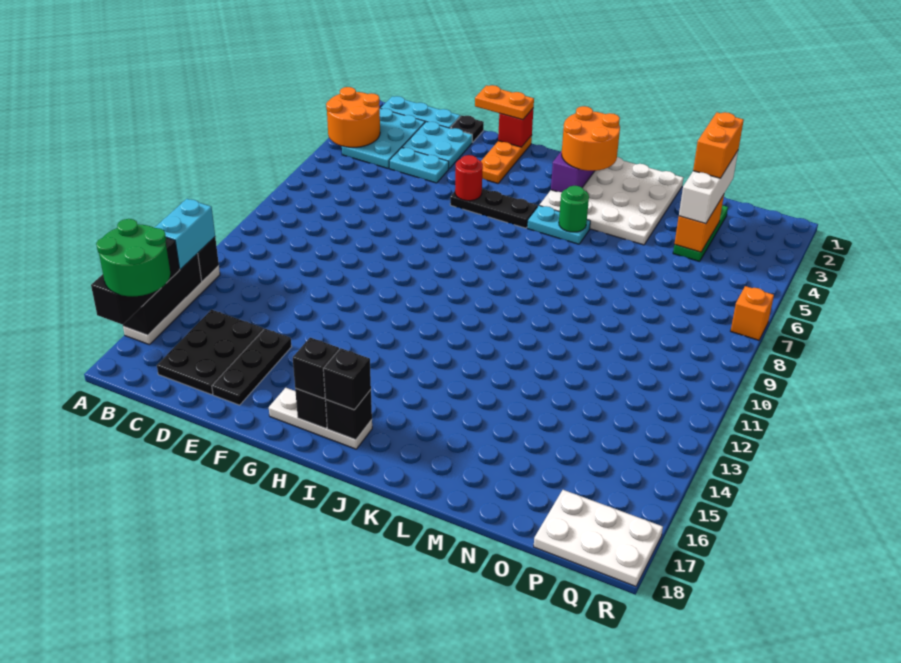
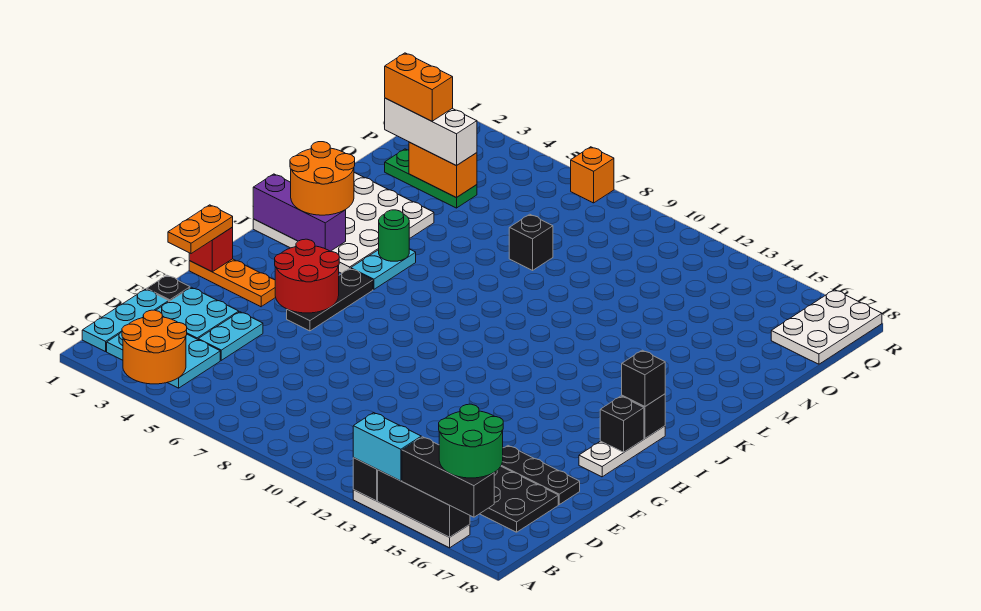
red 1x1 round brick [455,155,483,201] -> red 2x2 round brick [275,239,339,313]
black 1x1 brick [293,338,339,399] -> black 1x1 brick moved to [509,214,553,270]

